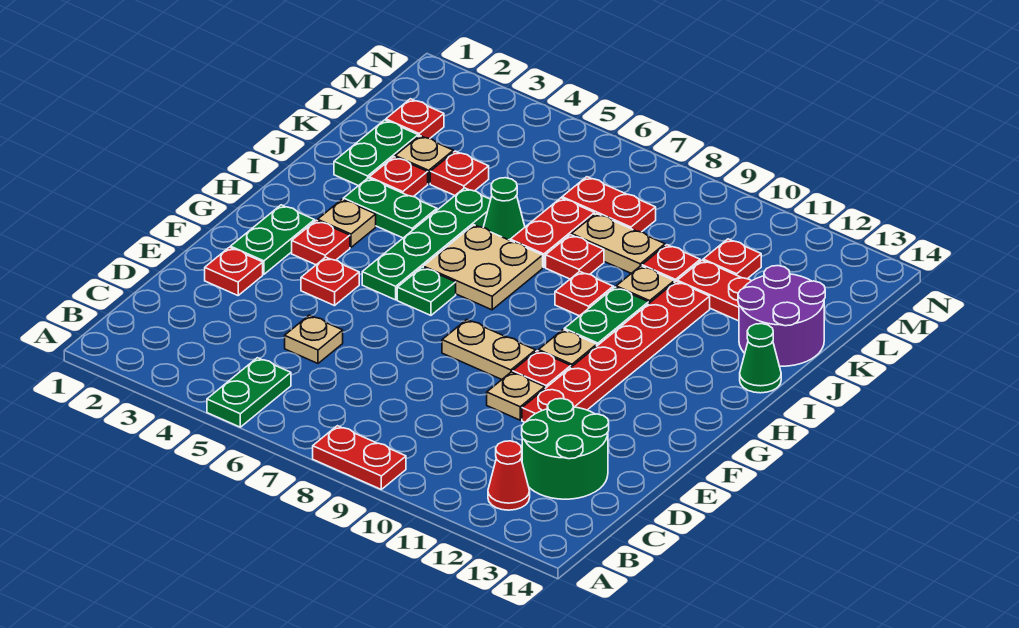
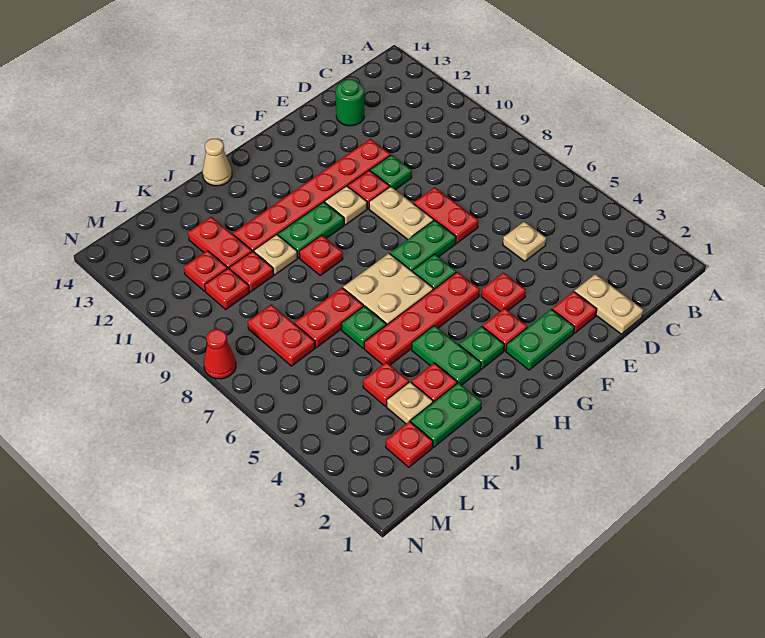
green 1x2 plate [207,358,291,427] -> green 1x2 plate moved to [390,220,456,272]
red 1x2 plate [313,426,406,489] -> red 1x2 plate moved to [414,187,478,243]
red 1x1 cone [488,441,530,510] -> red 1x1 cone moved to [204,329,236,379]
green 2x2 round brick [522,399,609,499] -> green 1x1 round brick [336,79,364,126]
tan 1x1 plate [487,372,545,420] -> green 1x1 plate [370,155,412,190]
green 1x4 plate [362,188,491,300] -> red 1x4 plate [364,272,480,365]
tan 1x1 plate [318,199,376,247] -> green 1x1 plate [459,326,504,369]
green 1x1 cone [740,324,781,393] -> tan 1x1 cone [202,139,232,186]
green 1x1 cone [483,178,525,240] -> green 1x1 plate [341,306,386,348]
red 1x1 plate [546,235,604,279] -> red 1x1 plate moved to [205,268,249,309]
purple 2x2 round brick [738,266,825,366] -> none
tan 1x2 plate [572,213,665,273] -> tan 1x2 plate moved to [574,274,643,334]

